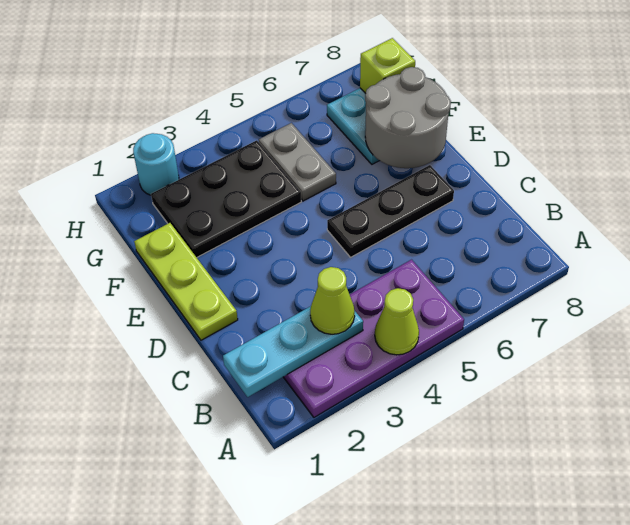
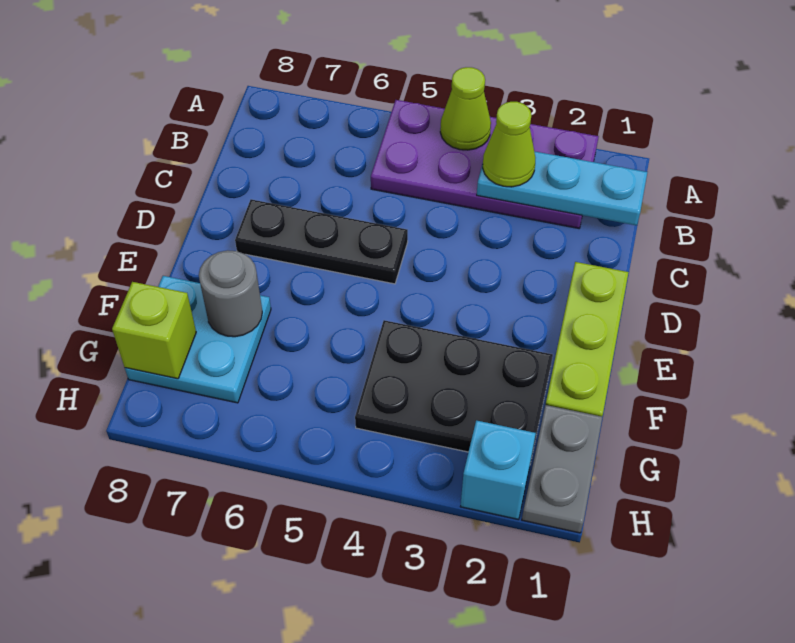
grey 2x2 round brick [365,67,451,168] -> grey 1x1 round brick [199,250,262,337]
grey 1x2 plate [259,123,336,201] -> grey 1x2 plate moved to [522,405,602,533]
cyan 1x1 round brick [133,133,179,195] -> cyan 1x1 brick [460,420,536,519]

